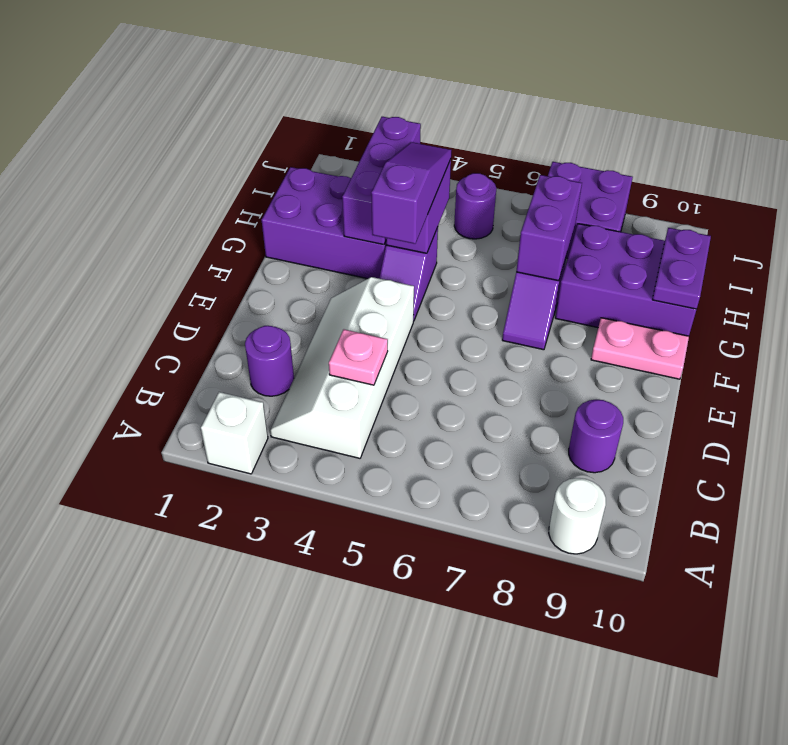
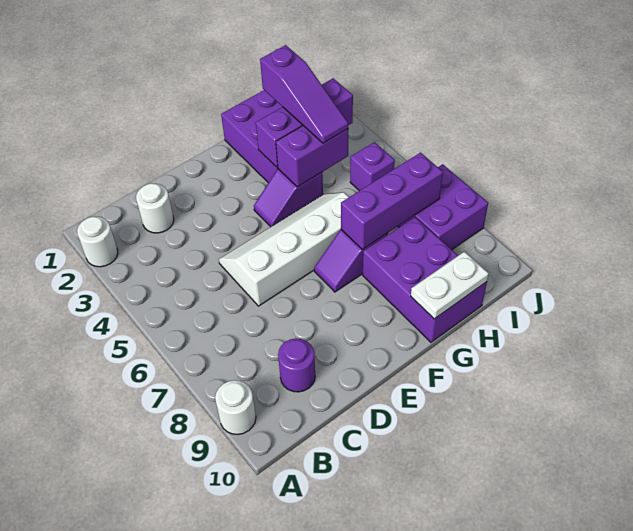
white 1x1 brick [201,392,268,474] -> white 1x1 round brick [77,217,118,267]
white 2x4 slope [270,277,414,458] -> white 2x4 slope moved to [219,192,349,306]
purple 1x1 round brick [245,326,294,396] -> white 1x1 round brick [136,183,174,233]
pink 1x1 plate [329,329,388,385] -> none
purple 1x3 slope [371,142,451,244] -> purple 1x3 slope turned to [260,45,348,143]
pink 1x2 plate [591,318,689,379] -> none
purple 1x2 brick [516,175,582,281] -> purple 1x3 brick [341,153,443,250]
purple 1x2 plate [652,228,711,309] -> white 1x2 plate [411,252,489,319]
purple 1x1 round brick [454,173,496,239] -> purple 1x1 brick [350,142,395,191]

